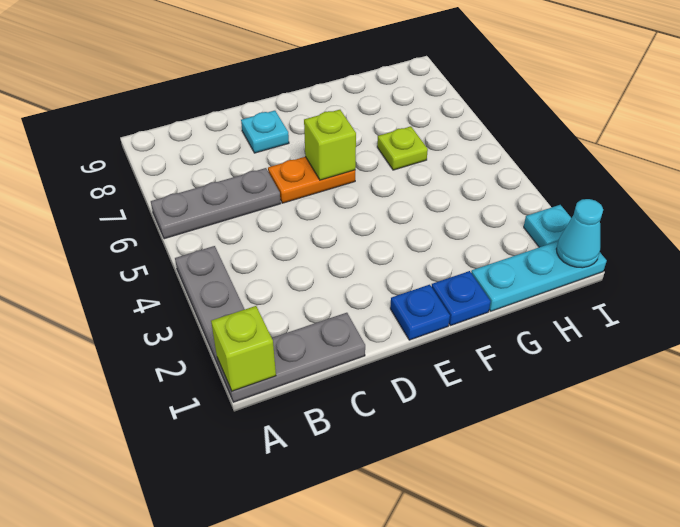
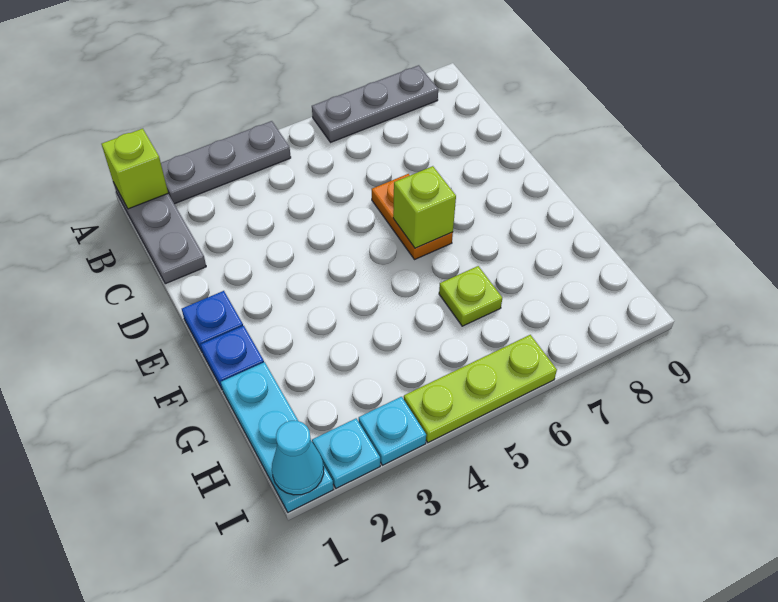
grey 1x3 plate [151,168,281,239] -> grey 1x3 plate turned to [312,65,438,142]
cyan 1x1 plate [241,111,289,153] -> cyan 1x1 plate moved to [359,397,426,465]
none -> lime 1x3 plate [404,335,557,443]

